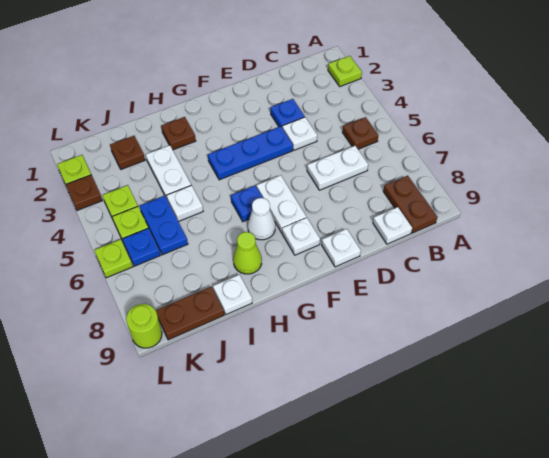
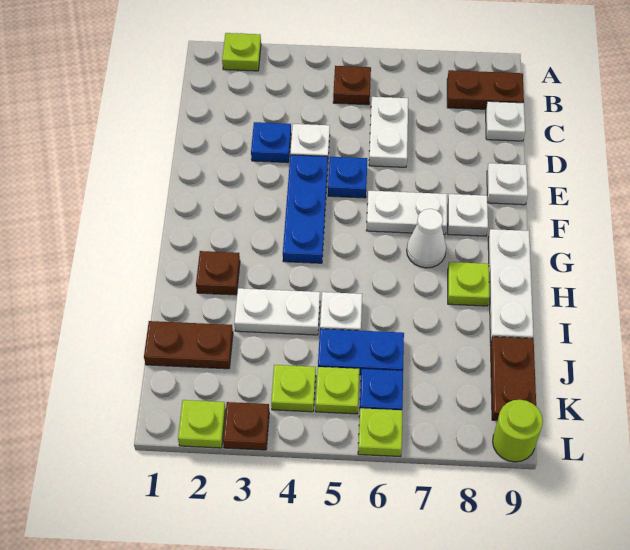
blue 1x1 plate [231,186,263,222] -> blue 1x1 plate moved to [328,157,367,198]
lime 1x1 cone [233,232,262,274] -> lime 1x1 plate [448,262,489,306]
white 1x1 plate [213,275,252,315] -> white 1x3 plate [488,229,533,343]
brown 1x1 plate [110,136,145,169] -> brown 1x2 plate [144,321,233,369]

